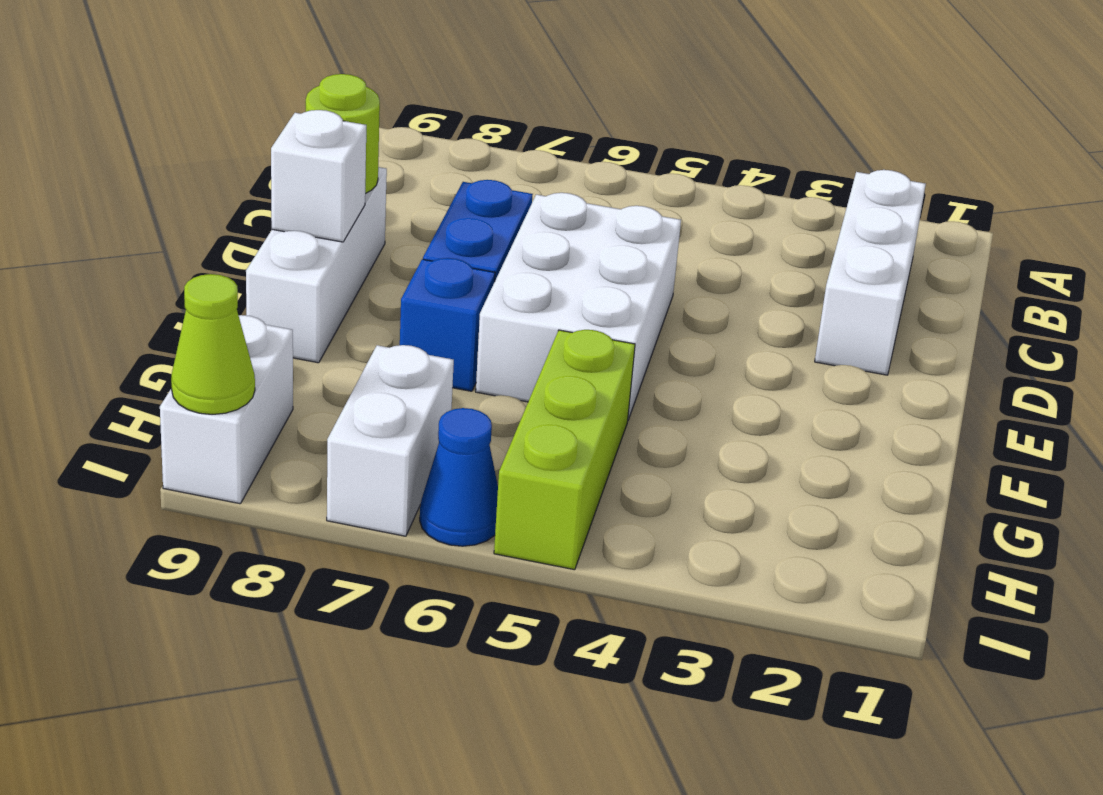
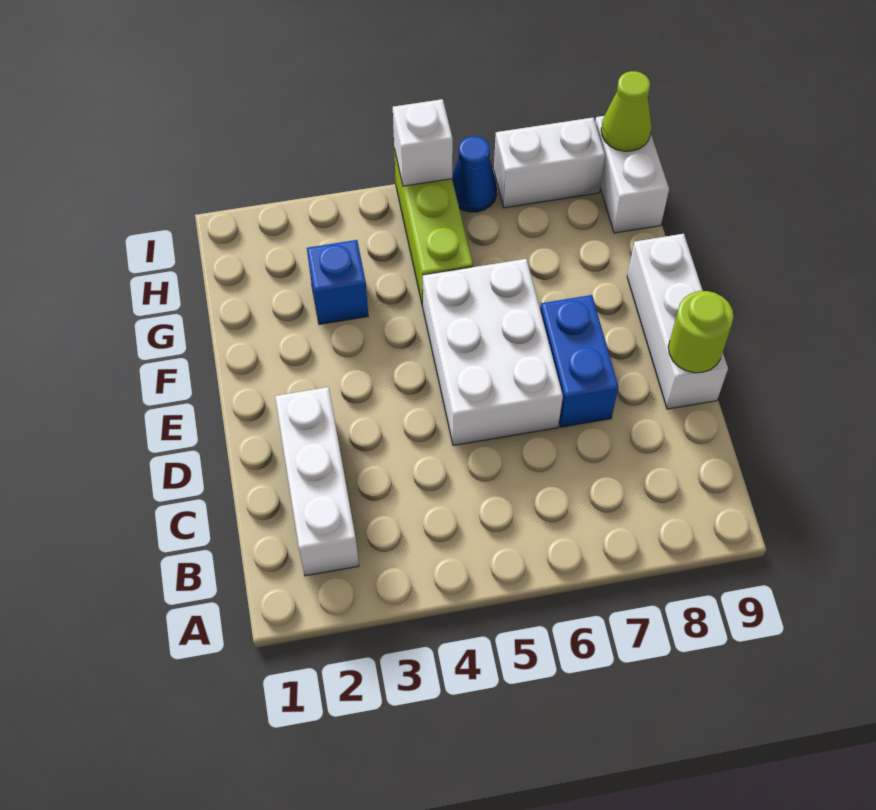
white 1x1 brick [271,110,366,242] -> white 1x1 brick moved to [393,99,453,186]
blue 1x1 brick [400,258,495,391] -> blue 1x1 brick moved to [307,240,368,324]
white 1x2 brick [327,345,454,536] -> white 1x2 brick turned to [494,118,605,208]

